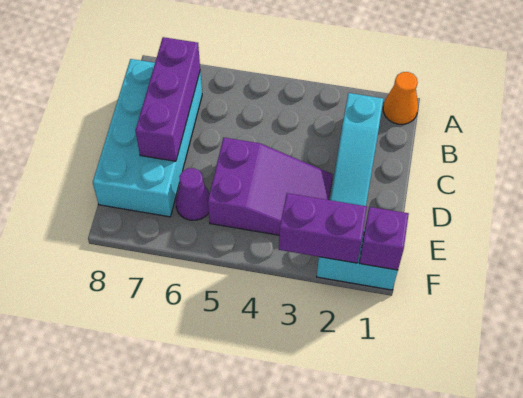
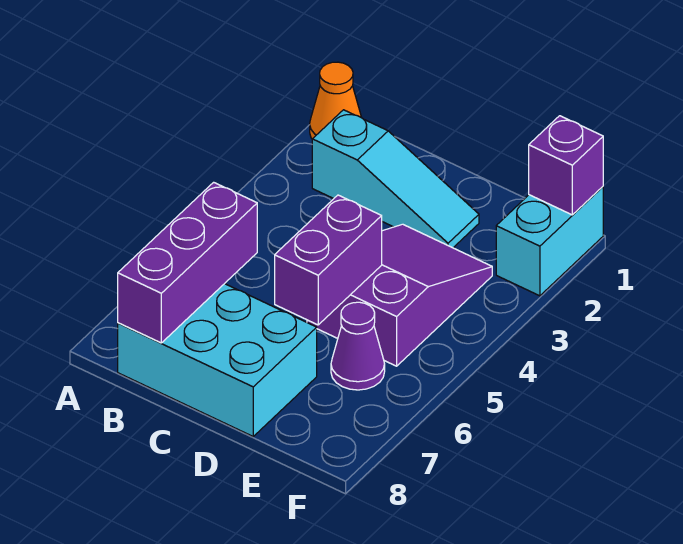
cyan 2x4 brick [93,59,202,217] -> cyan 2x3 brick [118,284,317,436]
purple 1x3 brick [135,37,200,161] -> purple 1x3 brick turned to [118,182,257,343]
purple 1x2 brick [279,193,367,263] -> purple 1x2 brick moved to [275,195,382,325]

